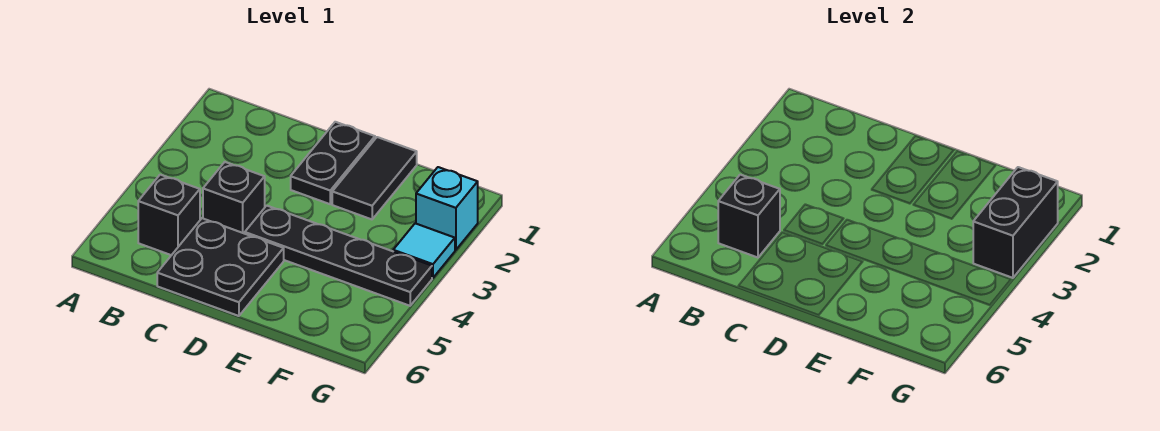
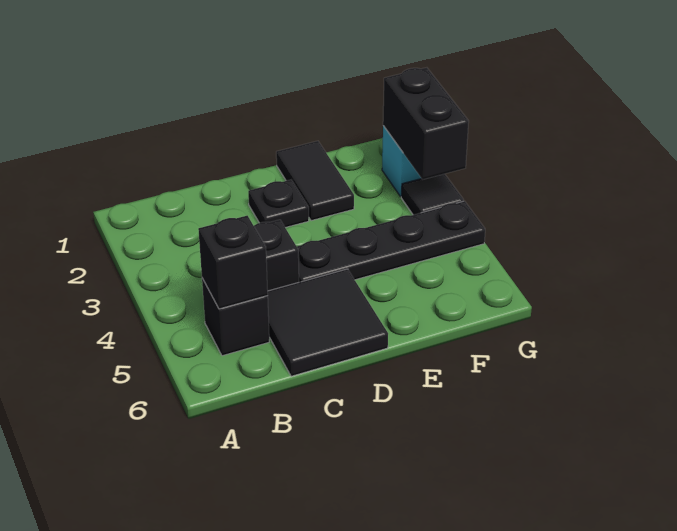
black 2x2 plate [157,218,284,316] -> black 2x2 tile [268,269,388,376]
black 1x2 plate [291,122,375,204] -> black 1x1 plate [248,180,309,228]
cyan 1x1 tile [393,223,455,278] -> black 1x1 tile [401,174,464,215]

